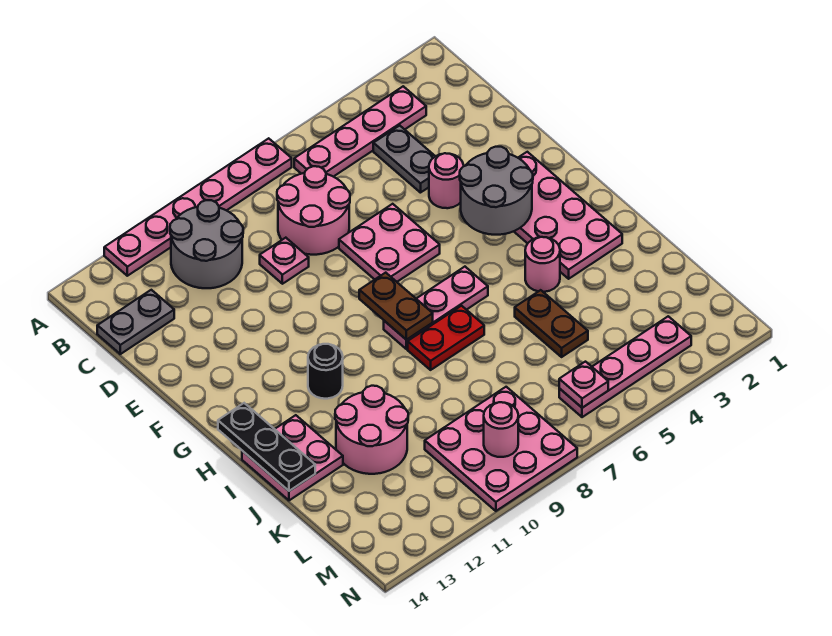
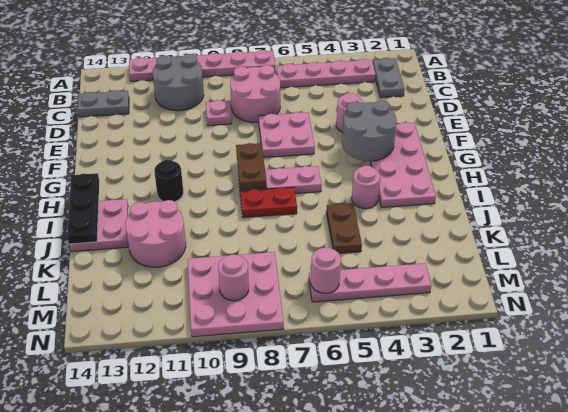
grey 1x2 plate [373,126,435,193] -> grey 1x2 plate moved to [373,58,404,98]
pink 1x1 plate [559,362,608,408] -> pink 1x1 round brick [311,248,341,293]

